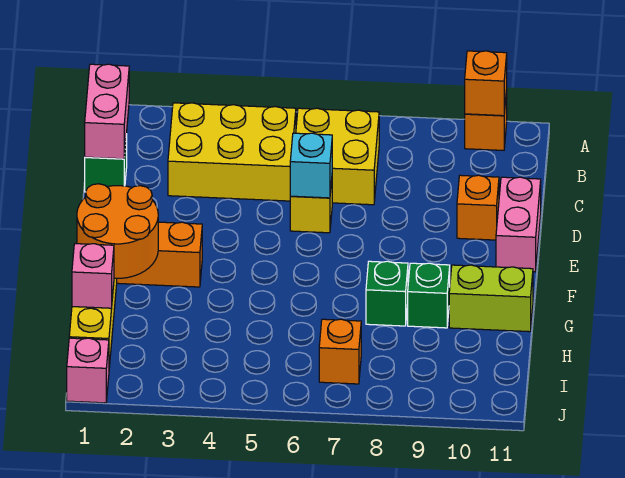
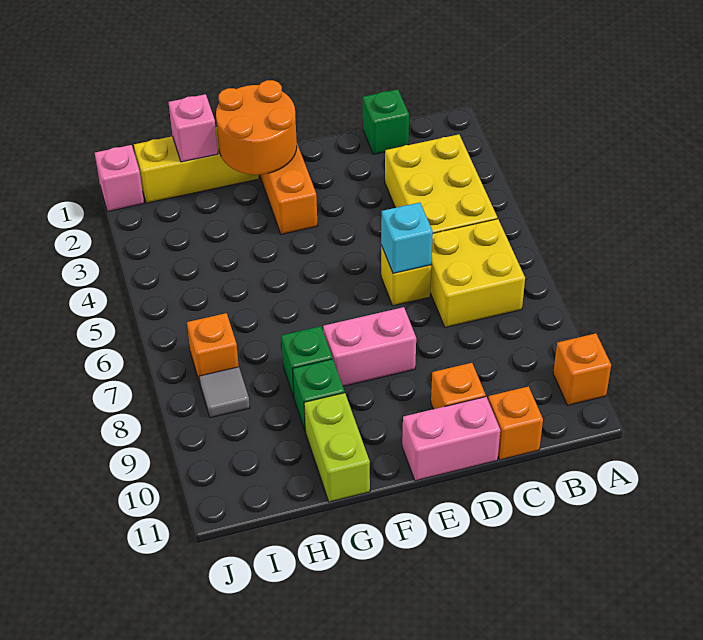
orange 1x1 brick [465,51,507,116] -> orange 1x1 brick moved to [488,386,543,460]
pink 1x2 brick [85,64,129,159] -> pink 1x2 brick moved to [323,307,416,386]
none -> grey 1x1 tile [199,367,250,418]

